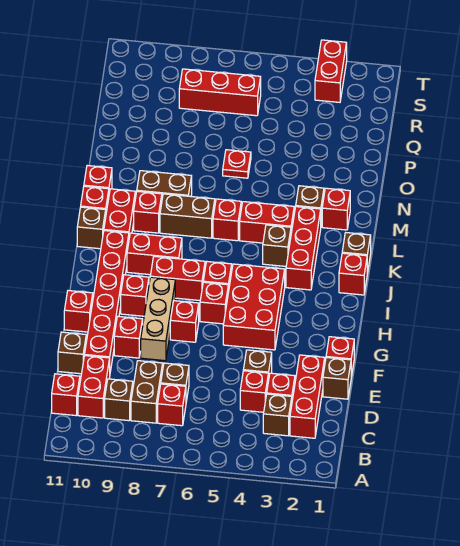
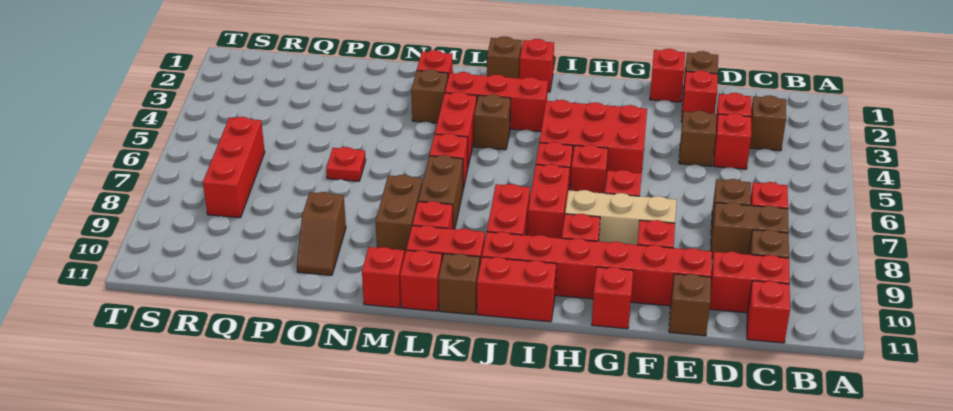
red 1x3 brick [290,355,325,438] -> red 1x1 brick [681,70,718,122]
none -> brown 1x2 slope [297,192,346,275]
red 1x2 brick [315,40,347,102] -> red 1x2 brick moved to [477,257,556,322]

